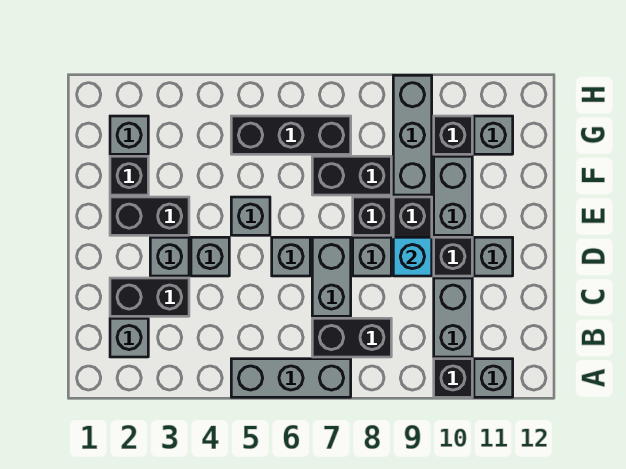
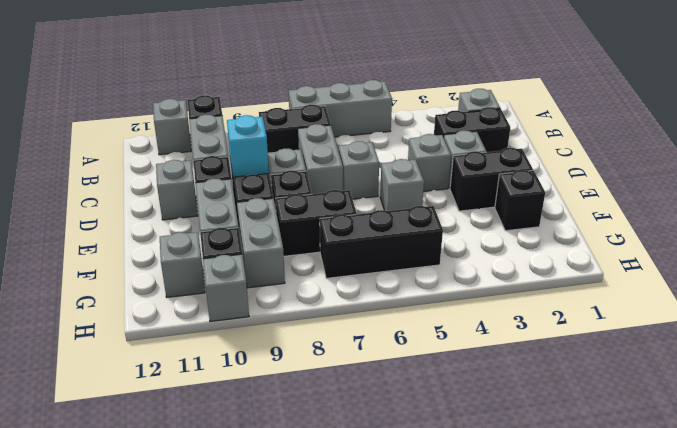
grey 1x3 brick [393,75,432,195] -> grey 1x2 brick [237,198,285,288]
grey 1x1 brick [110,116,148,154] -> grey 1x1 brick moved to [203,254,249,321]

